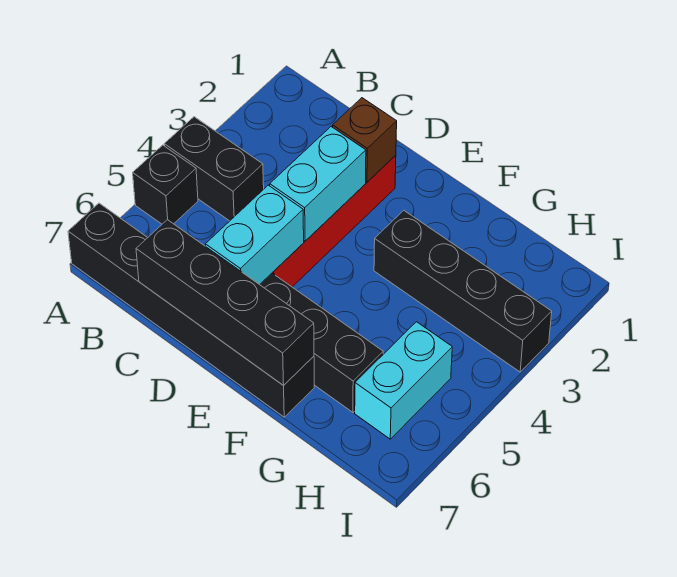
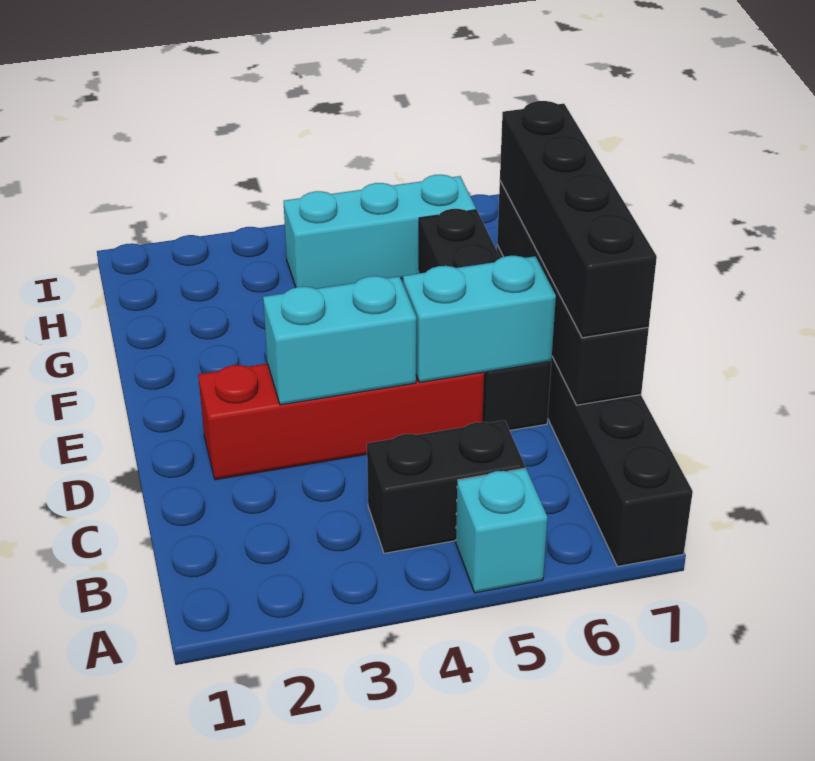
black 1x2 brick [164,117,264,221] -> black 1x2 brick turned to [367,420,525,553]
black 1x1 brick [133,145,198,224] -> cyan 1x1 brick [456,468,547,593]
brown 1x1 brick [333,98,397,182] -> none
black 1x4 brick [374,210,552,372] -> black 1x4 brick moved to [500,101,657,338]
cyan 1x2 brick [355,322,452,439] -> cyan 1x3 brick [284,175,476,289]

